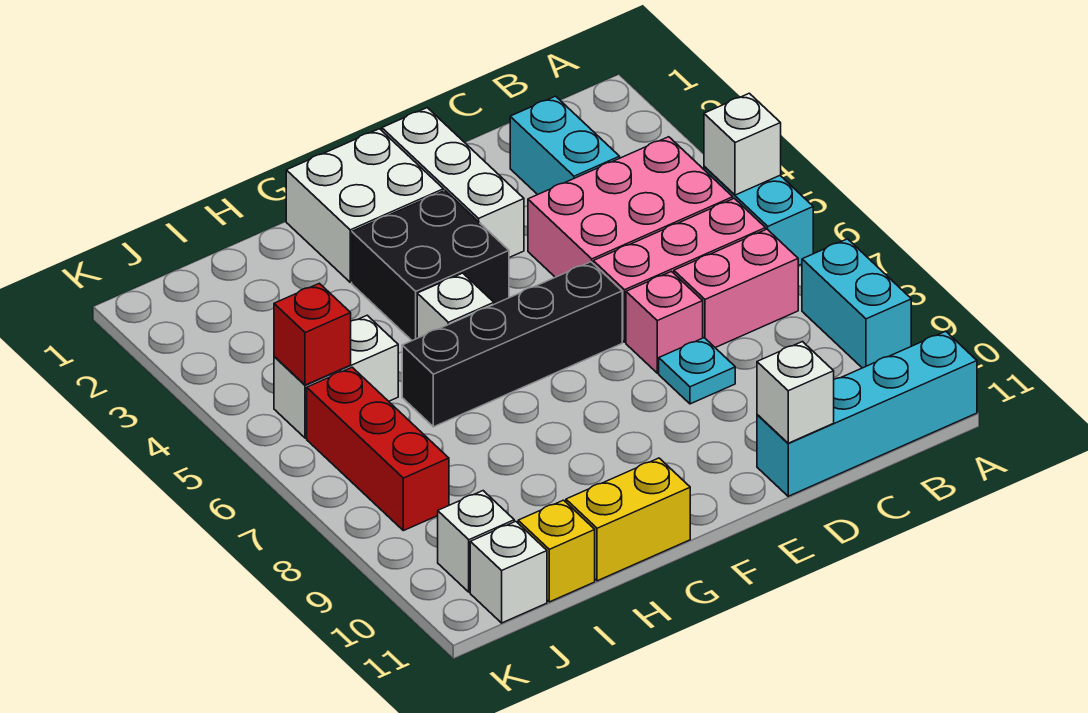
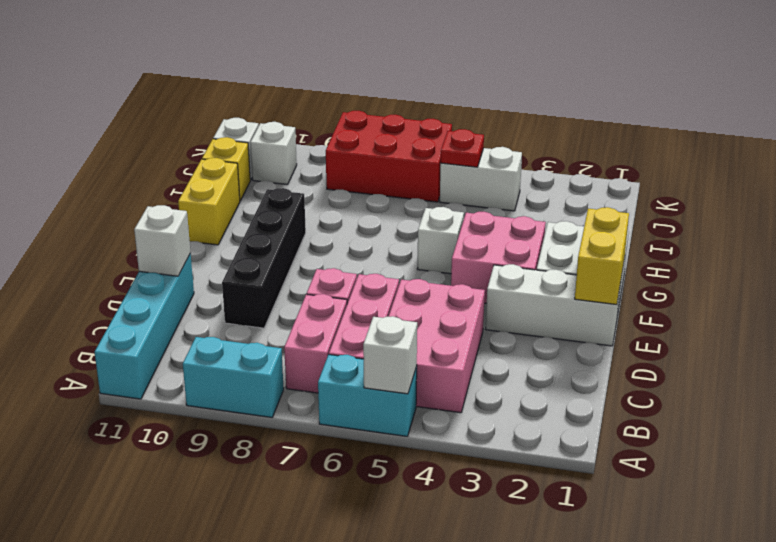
cyan 1x2 brick [510,96,620,195] -> none
cyan 1x1 plate [659,338,735,404] -> none
none -> yellow 1x2 brick [575,207,629,305]
black 1x4 brick [402,262,622,427] -> black 1x4 brick moved to [222,188,306,328]
black 2x2 brick [352,191,509,341] -> pink 2x2 brick [451,212,546,303]
white 1x2 brick [274,315,398,438] -> white 1x2 brick turned to [440,147,522,211]
red 1x1 brick [274,283,351,385] -> red 1x1 plate [441,129,484,167]
red 1x3 brick [307,367,449,531] -> red 2x3 brick [326,111,452,202]

